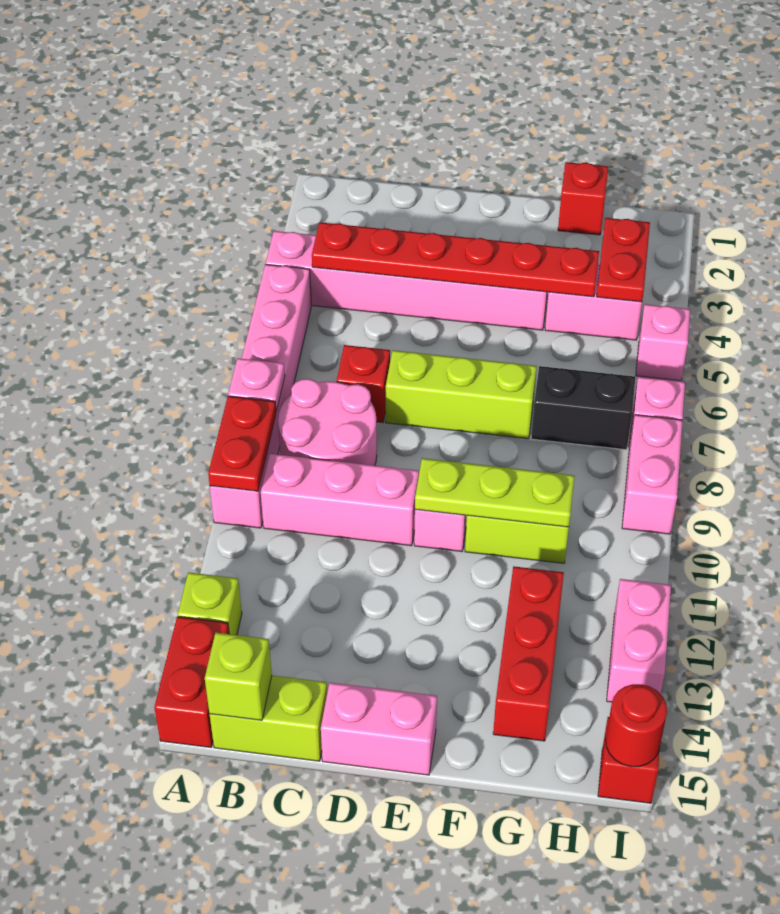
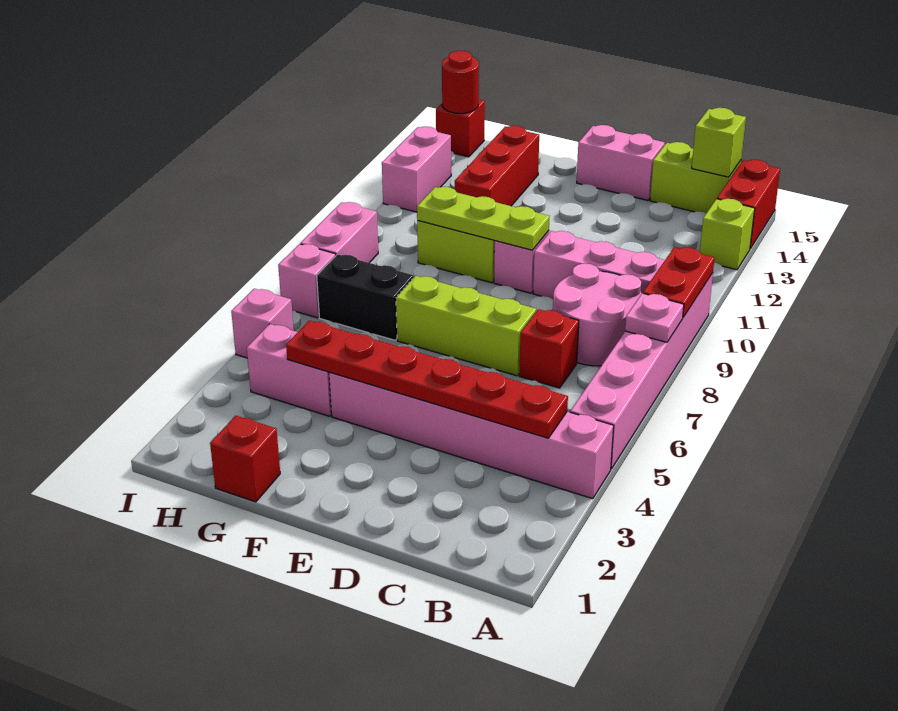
red 1x2 plate [597,218,650,302] -> none

